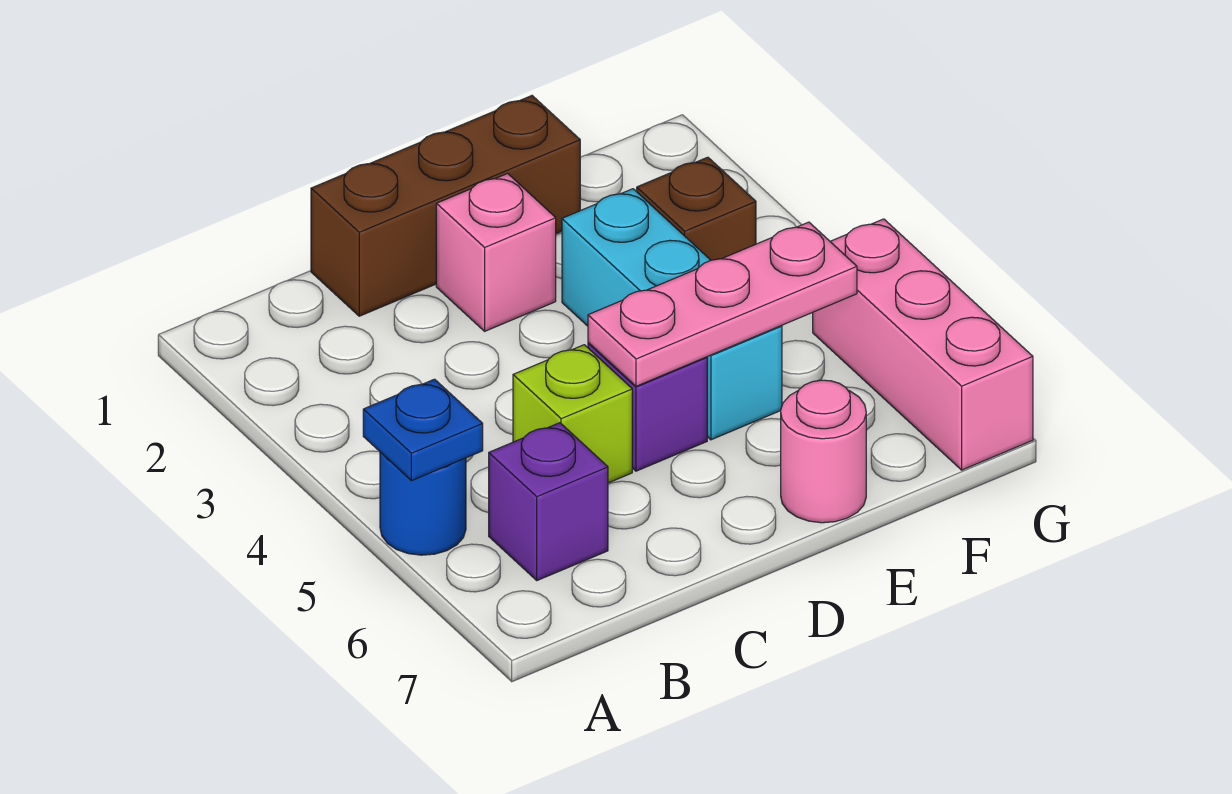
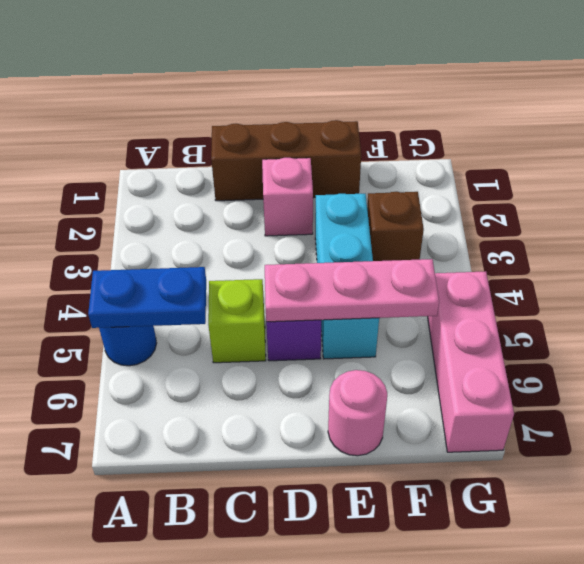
blue 1x1 plate [363,379,483,481] -> blue 1x2 plate [88,267,206,328]
purple 1x1 brick [489,423,608,580] -> none

